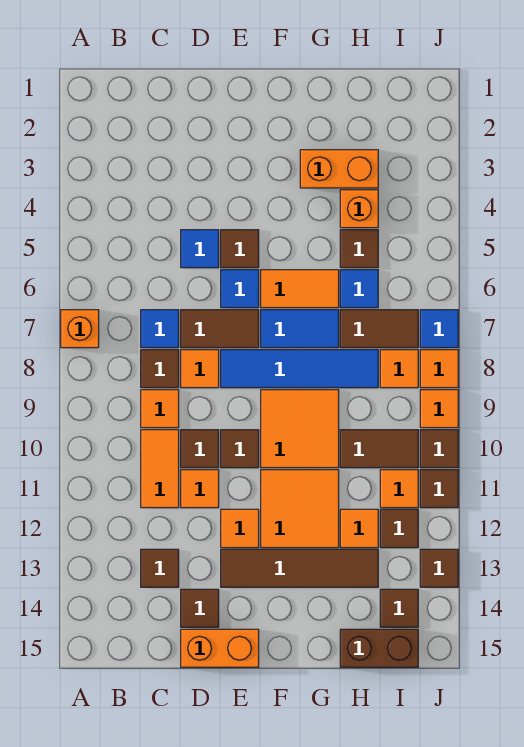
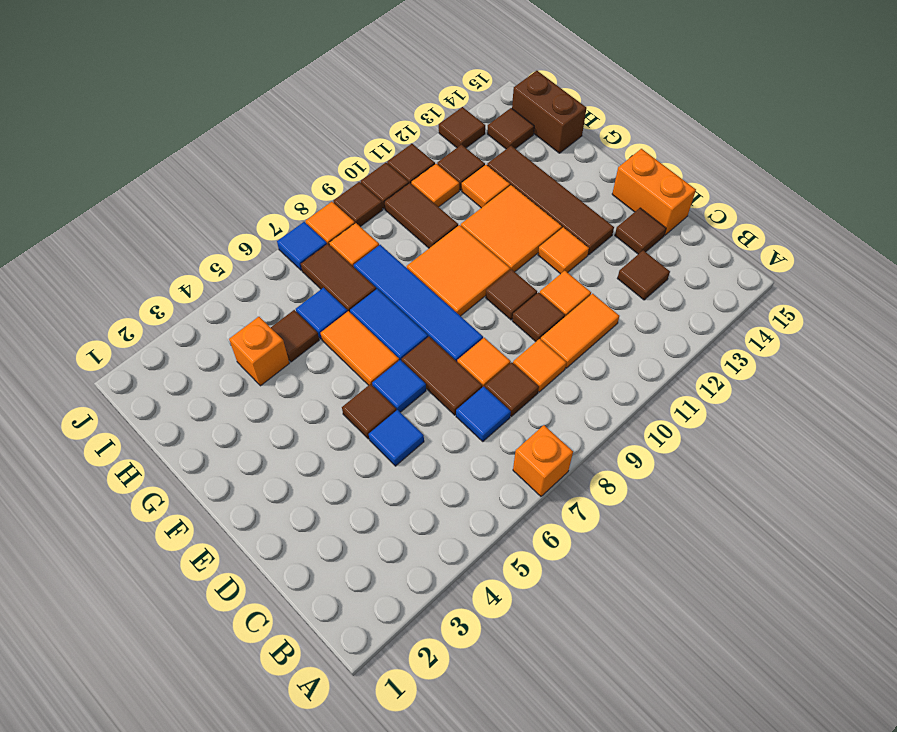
orange 1x2 brick [300,150,378,188] -> none
orange 1x1 tile [420,390,458,428] -> brown 1x1 tile [333,182,383,227]

